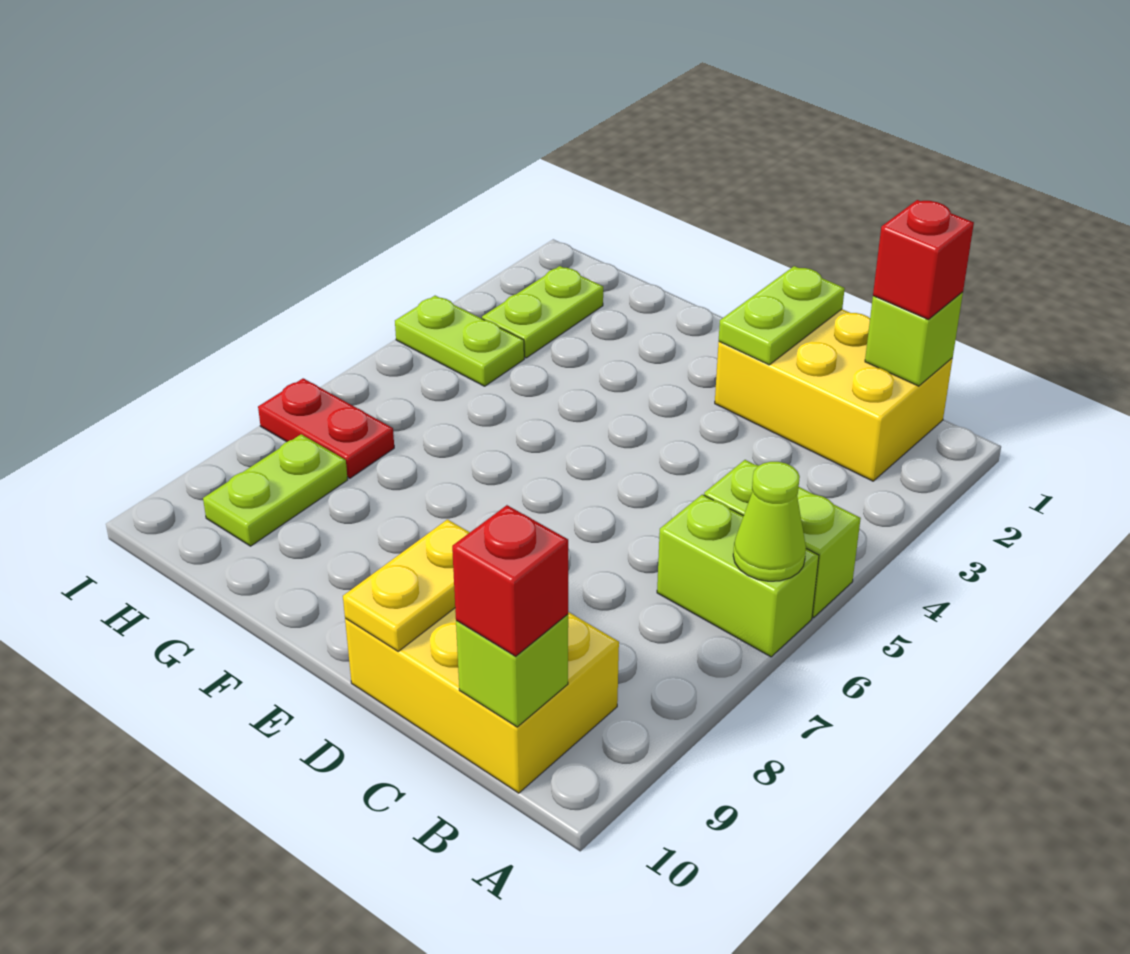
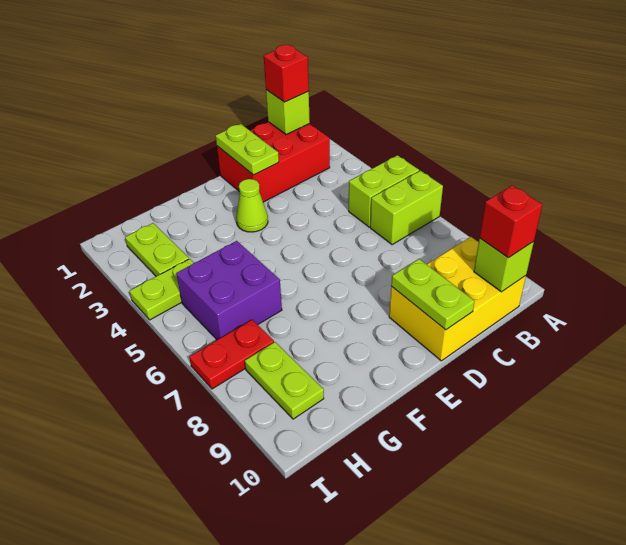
lime 1x1 cone [733,462,806,581] -> lime 1x1 cone moved to [236,179,268,232]
yellow 2x3 brick [715,309,953,481] -> red 2x3 brick [217,122,330,202]
yellow 1x2 plate [343,520,470,651] -> lime 1x2 plate [391,259,475,330]
none -> purple 2x2 brick [176,241,282,340]

